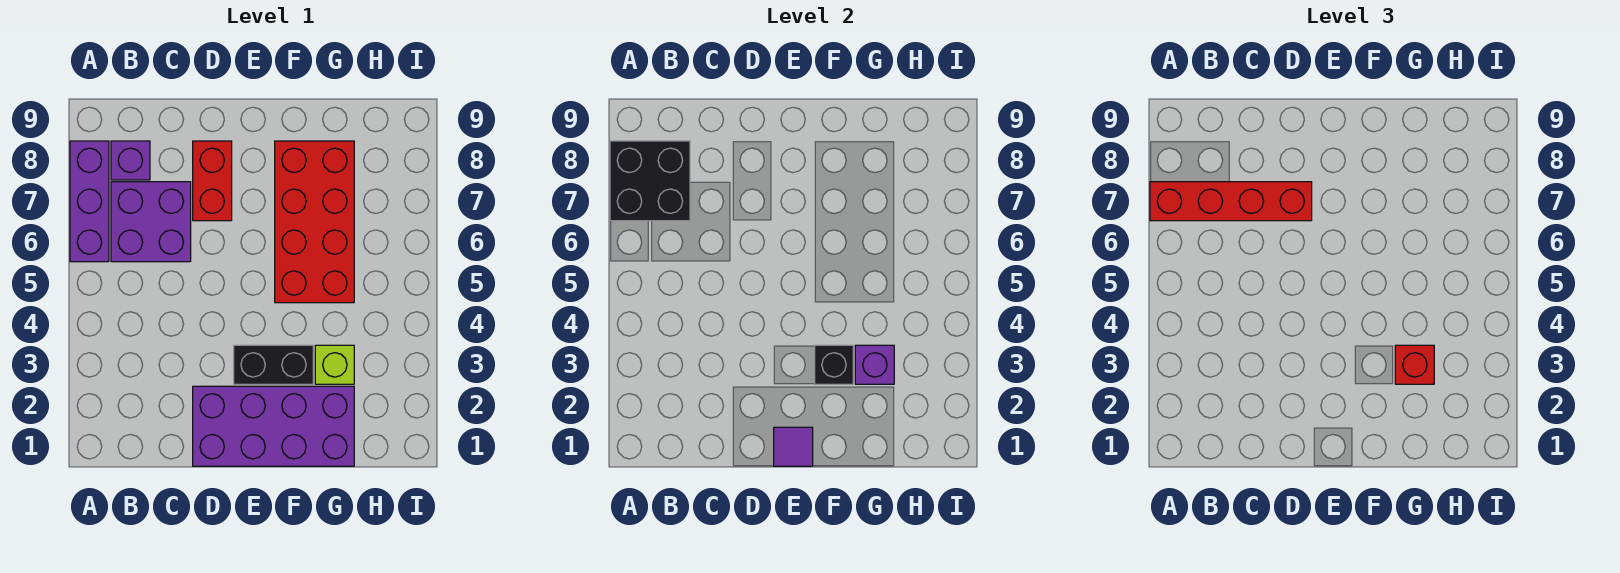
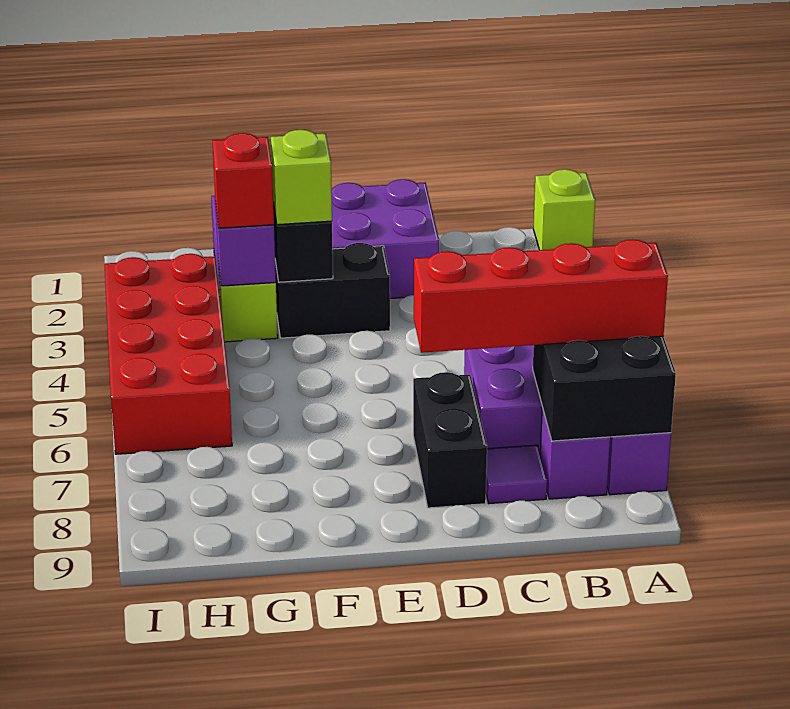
none -> lime 1x1 brick [533,169,595,250]
red 1x2 brick [193,141,232,221] -> black 1x2 brick [413,372,487,508]
purple 1x1 tile [774,427,813,466] -> purple 1x1 tile moved to [486,445,547,504]
none -> lime 1x1 brick [271,130,332,225]
red 2x4 brick [275,141,354,303] -> red 2x4 brick moved to [105,254,232,454]

